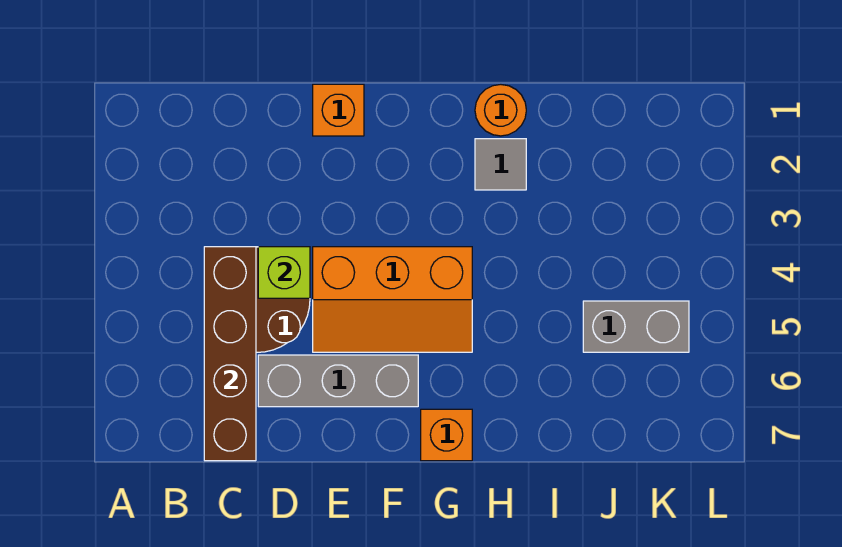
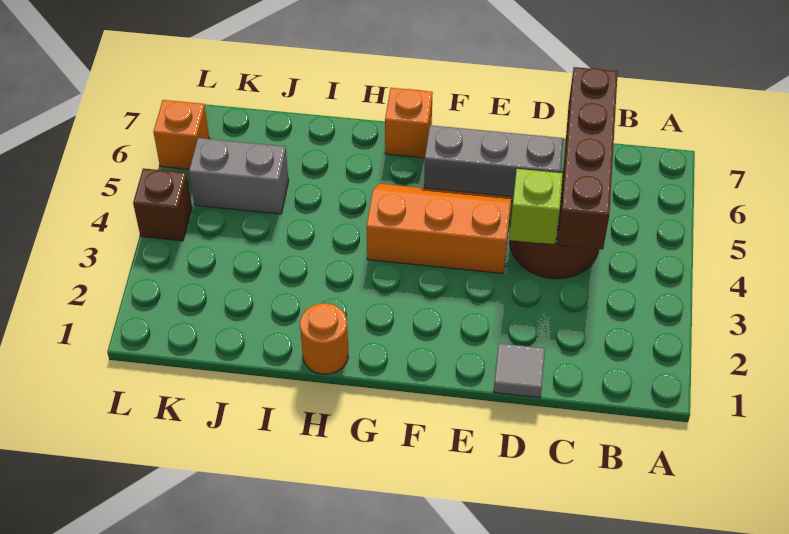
orange 1x1 brick [313,84,364,136] -> orange 1x1 brick moved to [153,100,210,169]
grey 1x1 tile [475,139,526,190] -> grey 1x1 tile moved to [494,343,545,398]
none -> brown 1x1 brick [133,168,192,241]

